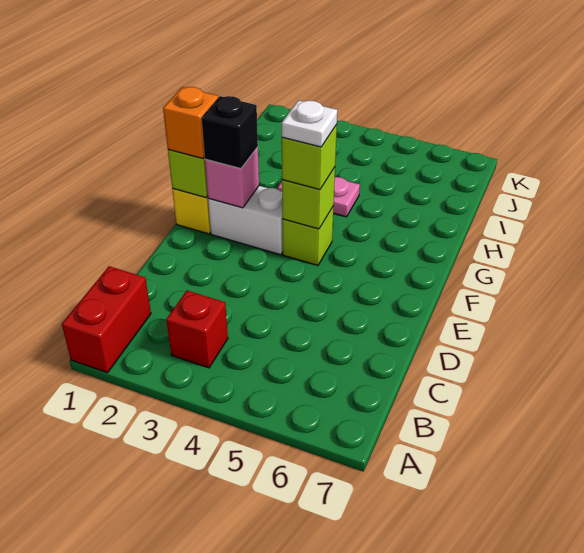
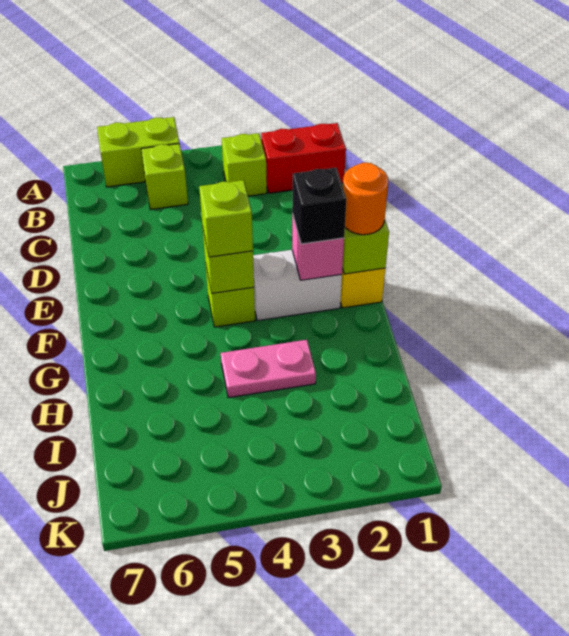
red 1x2 brick [62,266,151,373] -> red 1x2 brick turned to [261,123,346,193]
none -> lime 1x2 brick [97,117,180,187]
red 1x1 brick [166,291,228,368] -> lime 1x1 brick [222,133,267,196]
none -> lime 1x1 brick [141,144,188,210]
orange 1x1 brick [163,87,218,159] -> orange 1x1 round brick [343,163,388,235]
white 1x1 plate [282,100,337,147] -> none

